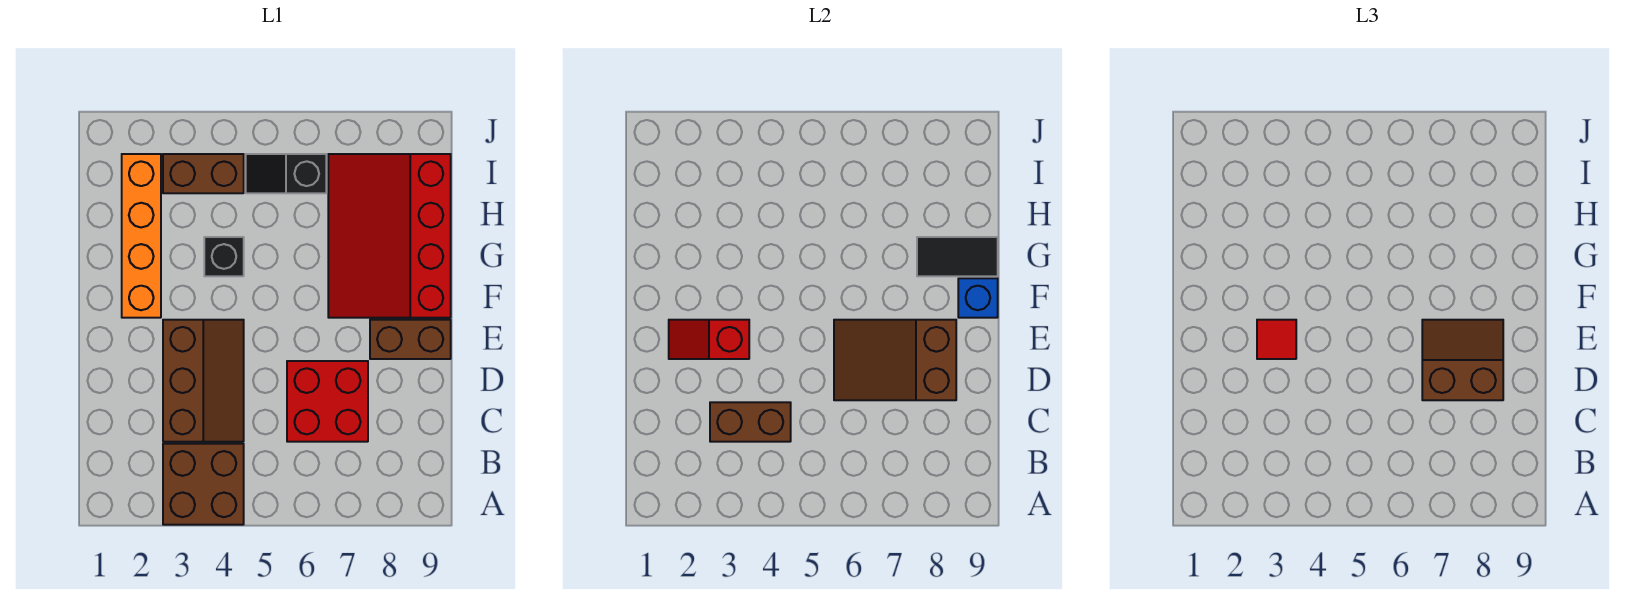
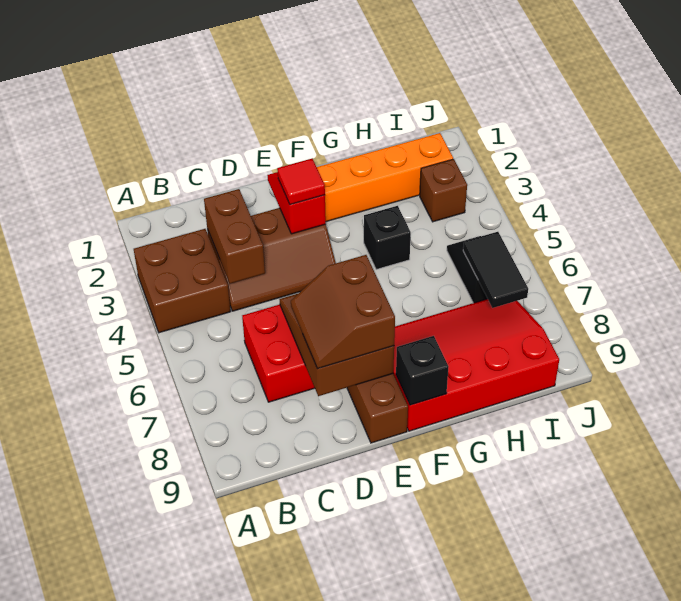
brown 2x2 slope [1422,320,1503,400] -> brown 2x2 slope turned to [291,255,395,369]
blue 1x1 brick [958,278,998,318] -> black 1x1 brick [396,336,448,405]
black 1x2 tile [917,237,998,276] -> black 1x2 tile moved to [463,232,528,308]
brown 1x2 brick [163,154,244,193] -> brown 1x1 brick [420,159,467,222]

